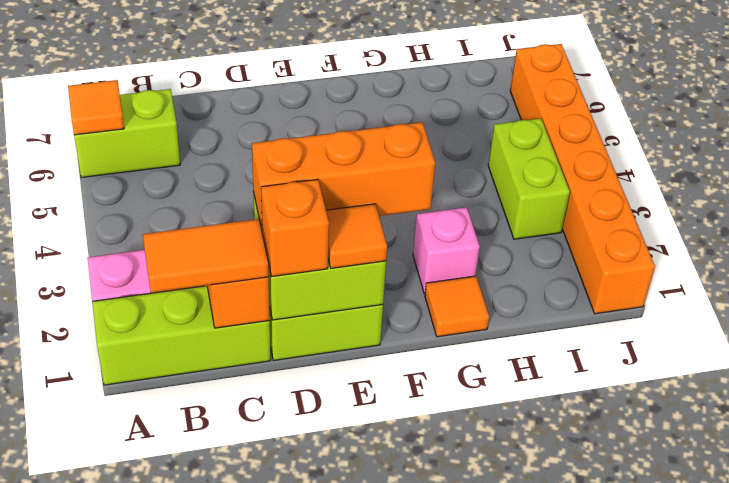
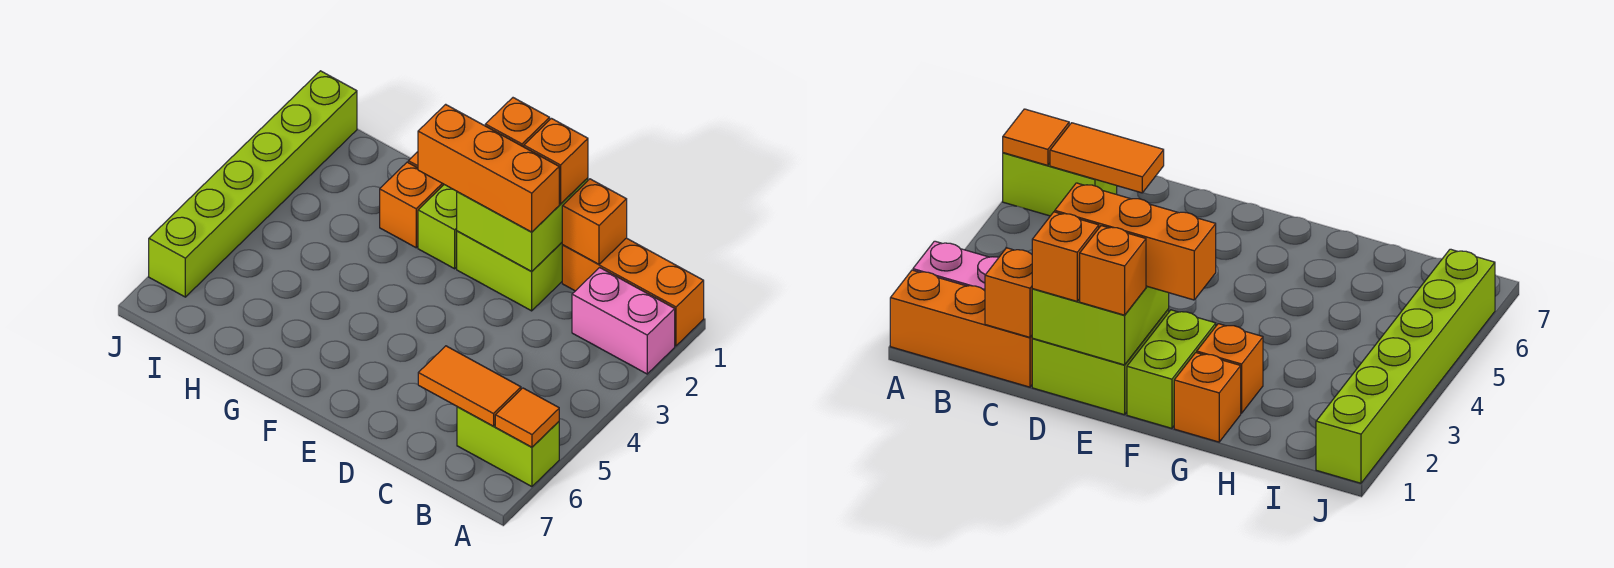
lime 1x3 brick [92,286,271,385] -> orange 1x3 brick [562,238,704,346]
orange 1x2 tile [143,219,269,293] -> orange 1x2 tile moved to [418,346,521,426]
orange 1x1 tile [326,204,387,268] -> orange 1x1 brick [485,98,550,147]
orange 1x1 tile [425,276,489,337] -> orange 1x1 brick [1174,353,1241,442]
pink 1x1 brick [413,207,480,294] -> orange 1x1 brick [380,162,444,248]
lime 1x2 brick [488,118,570,239] -> lime 1x2 brick moved to [418,185,457,269]
orange 1x6 brick [510,44,655,314] -> lime 1x6 brick [149,71,357,297]

